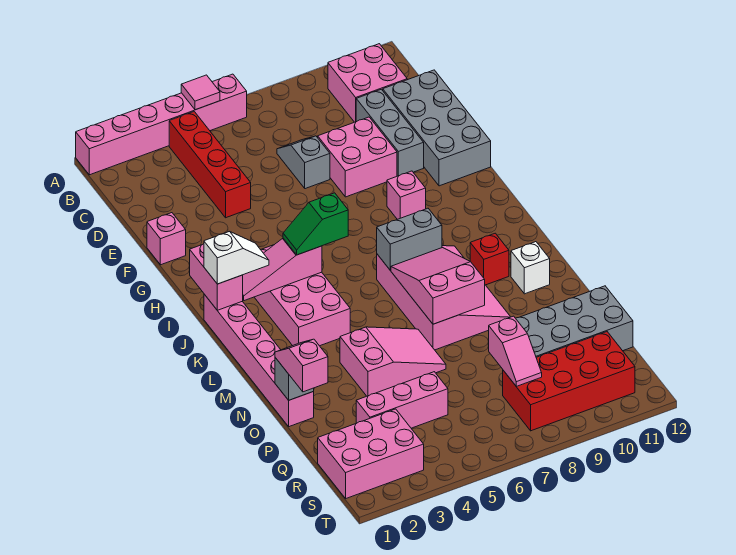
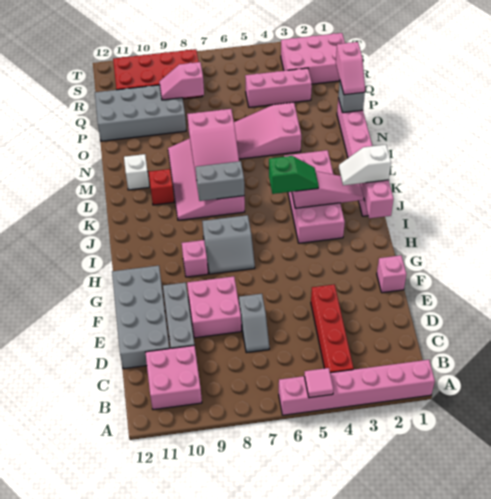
none -> grey 2x2 slope [202,215,255,274]
pink 1x2 slope [489,316,542,386] -> pink 1x2 slope turned to [159,62,204,100]

